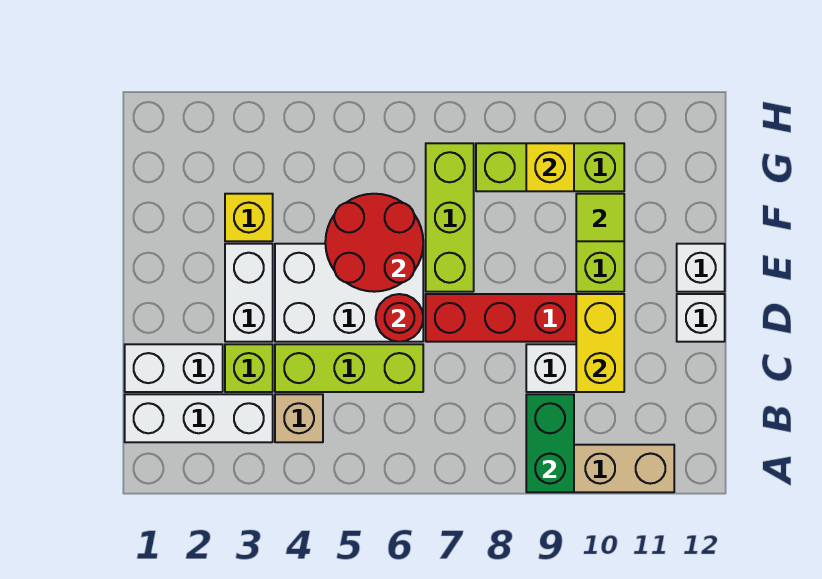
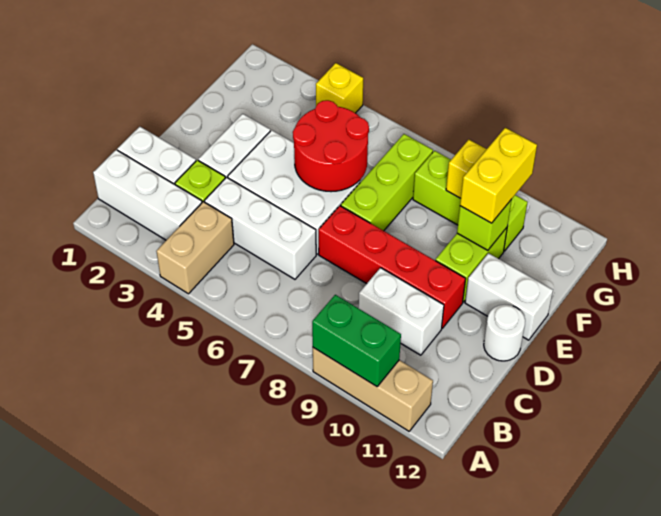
green 1x2 brick [526,394,574,492] -> green 1x2 brick turned to [312,295,401,386]
tan 1x1 brick [275,394,323,442] -> tan 1x2 brick [156,202,234,294]
lime 1x3 brick [275,344,423,392] -> white 1x3 brick [205,177,316,279]
yellow 1x2 brick [576,294,624,392] -> yellow 1x2 brick moved to [460,128,537,223]
red 1x1 round brick [376,294,423,342] -> none
white 1x1 brick [677,294,725,342] -> white 1x1 round brick [484,305,525,361]
white 1x1 brick [677,244,725,292] -> white 1x2 brick [465,253,553,340]
yellow 1x1 brick [225,194,273,241] -> yellow 1x1 brick moved to [316,63,363,113]
lime 1x1 tile [576,194,624,241] -> lime 1x1 brick [457,199,512,250]

